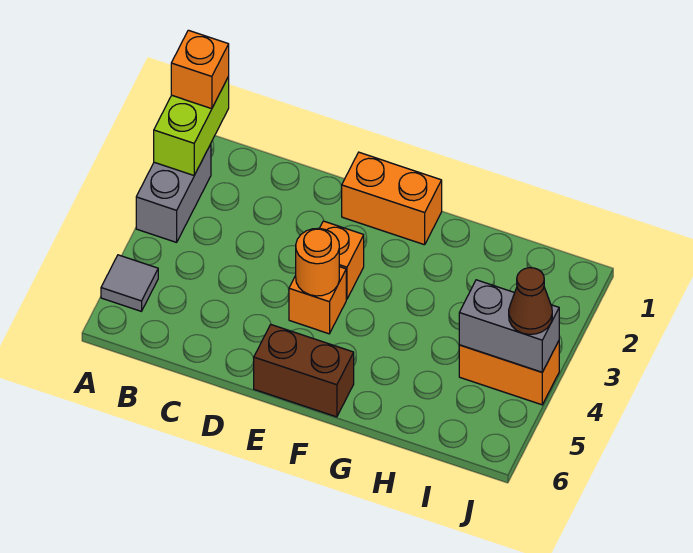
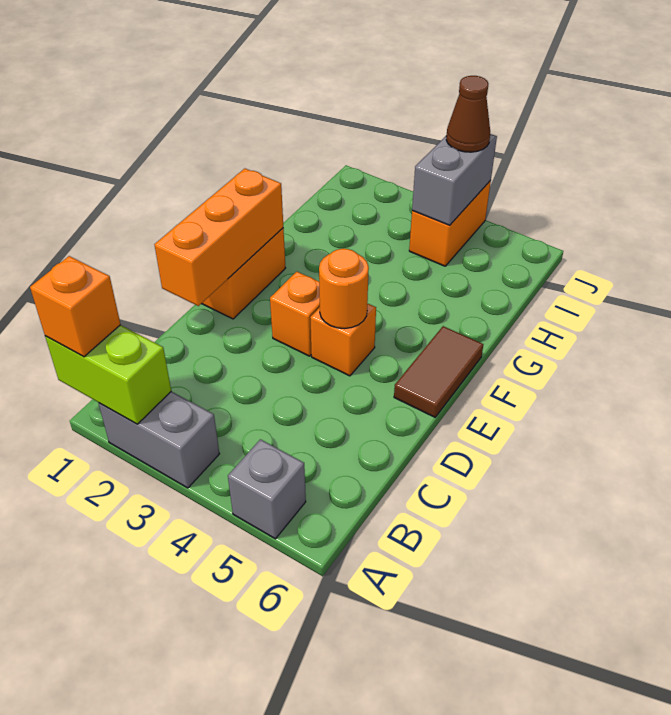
grey 1x1 tile [101,255,158,311] -> grey 1x1 brick [228,439,306,539]
none -> orange 1x3 brick [154,169,283,306]
brown 1x2 brick [254,325,354,417] -> brown 1x2 tile [394,326,483,417]

